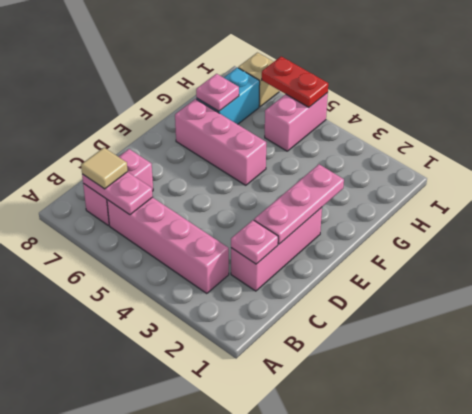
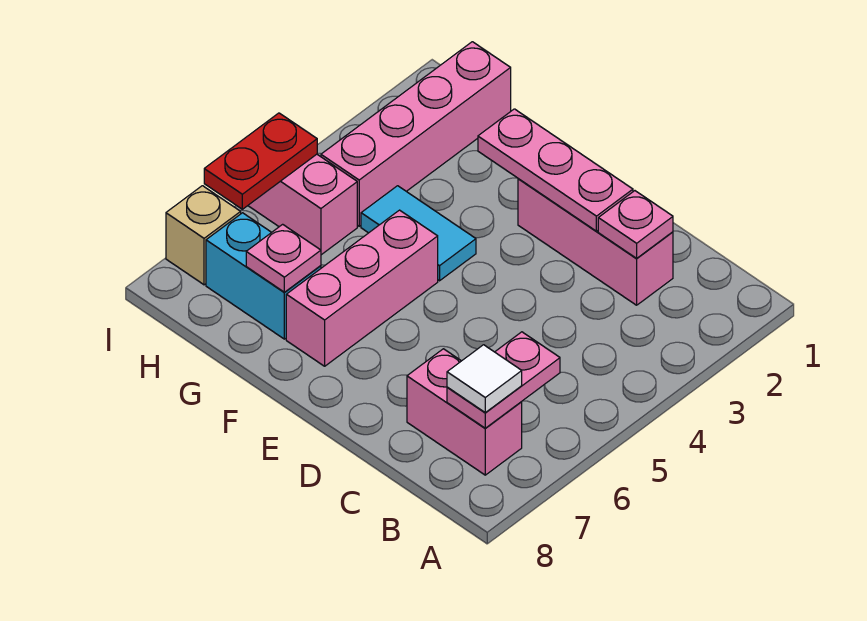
pink 1x4 brick [107,197,229,294] -> pink 1x4 brick moved to [321,42,511,226]
tan 1x1 tile [81,148,128,189] -> white 1x1 tile [447,345,522,412]
none -> cyan 1x2 tile [361,186,476,281]

